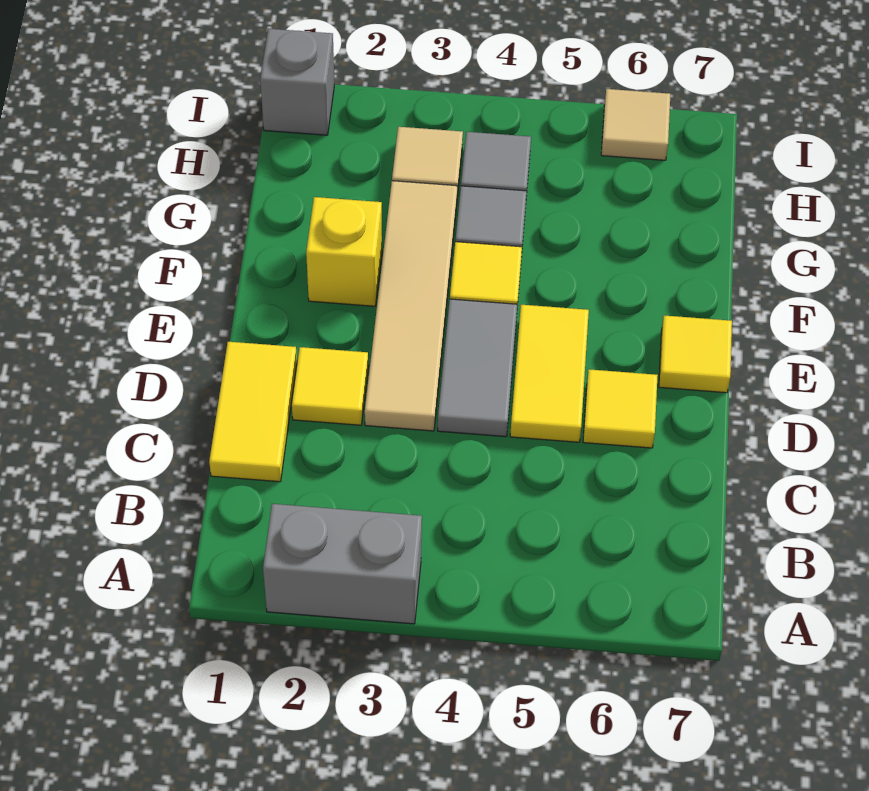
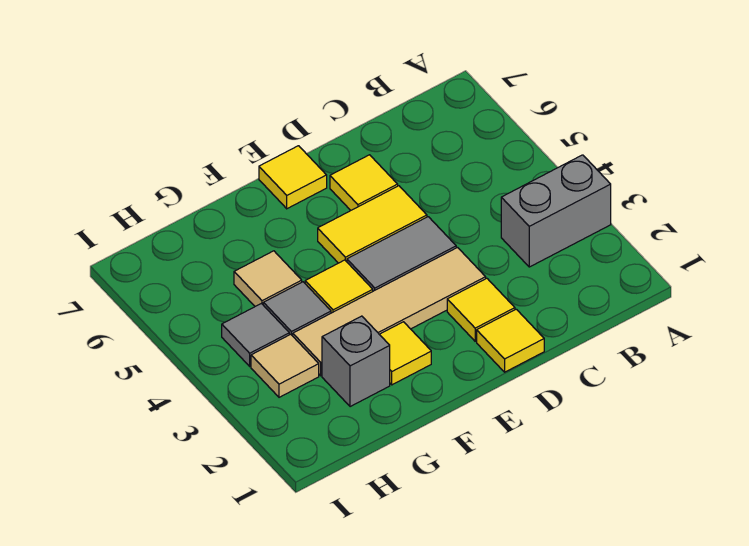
grey 1x2 brick [263,504,422,624] -> grey 1x2 brick turned to [501,155,611,267]
yellow 1x2 tile [209,342,297,482] -> yellow 1x1 tile [477,309,544,372]
yellow 1x1 brick [306,197,382,306] -> yellow 1x1 tile [379,322,431,385]
grey 1x1 brick [260,29,334,135] -> grey 1x1 brick moved to [322,316,390,407]
tan 1x1 tile [601,89,670,160] -> tan 1x1 tile moved to [234,251,302,306]

